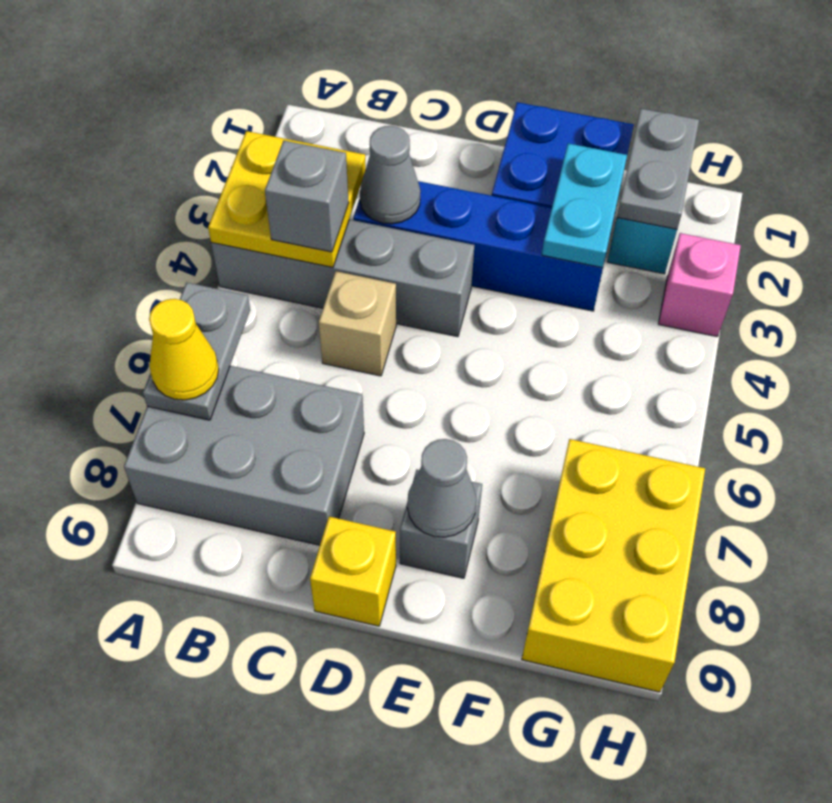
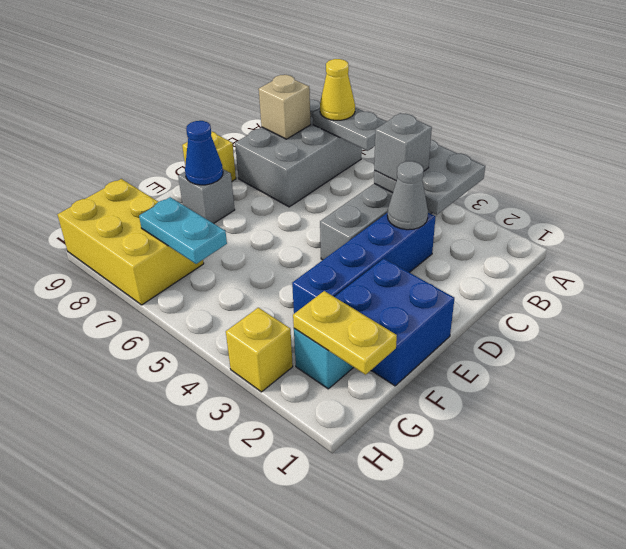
yellow 2x2 plate [208,131,366,267] -> grey 2x2 plate [374,140,485,215]
tan 1x1 brick [319,271,396,376] -> tan 1x1 brick moved to [259,75,311,139]
grey 1x1 cone [407,439,476,537] -> blue 1x1 cone [185,121,223,185]
cyan 1x2 plate [542,143,627,268] -> cyan 1x2 plate moved to [139,197,227,264]
grey 1x2 plate [617,109,699,229] -> yellow 1x2 plate [293,291,397,375]
pink 1x1 brick [659,233,741,337] -> yellow 1x1 brick [226,308,293,392]

